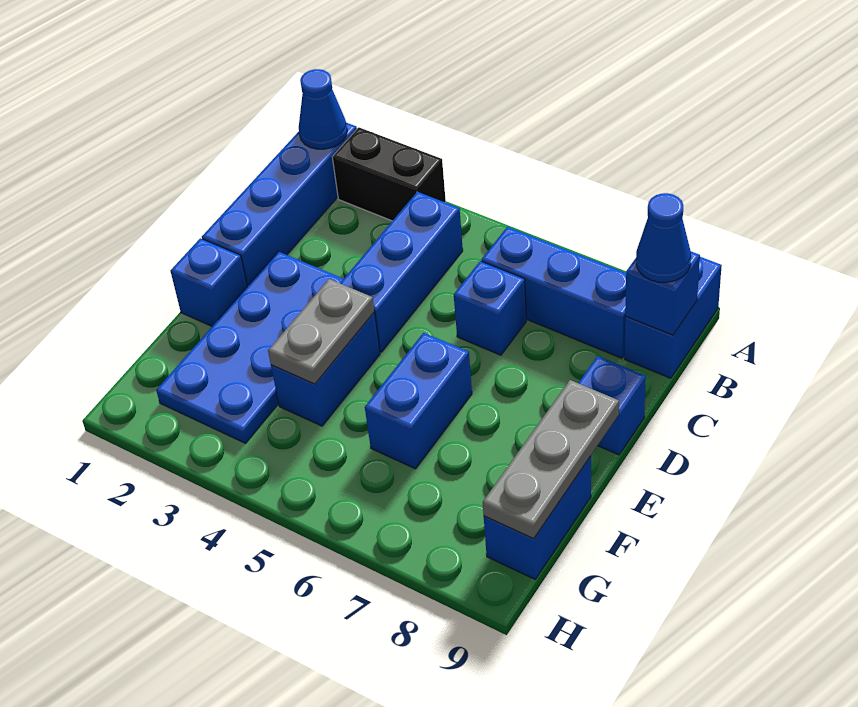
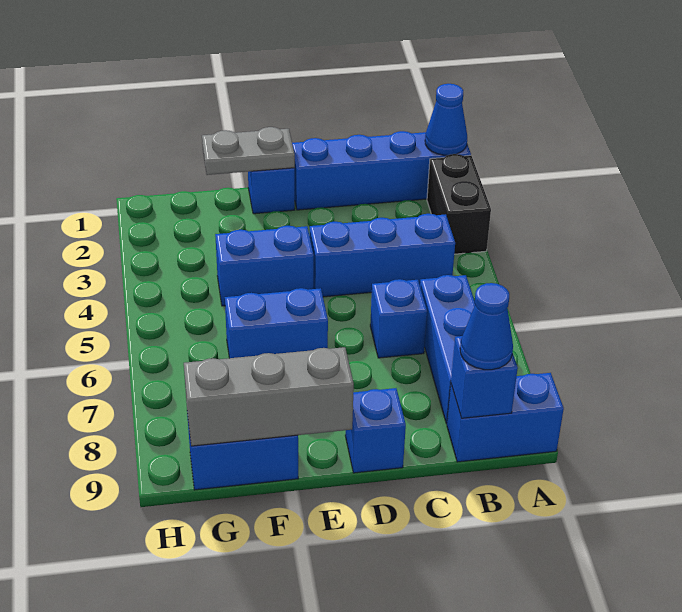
blue 2x4 plate [156,252,343,443] -> none
grey 1x2 plate [268,279,374,384] -> grey 1x2 plate moved to [202,127,295,175]
grey 1x3 plate [483,380,619,539] -> grey 1x3 brick [184,347,354,446]

